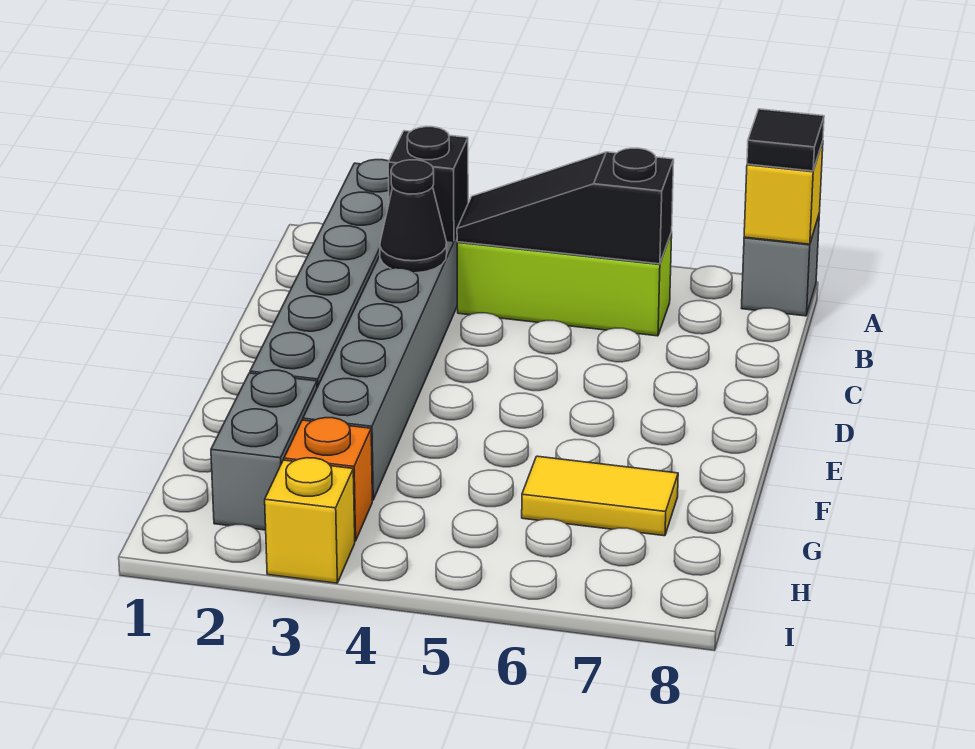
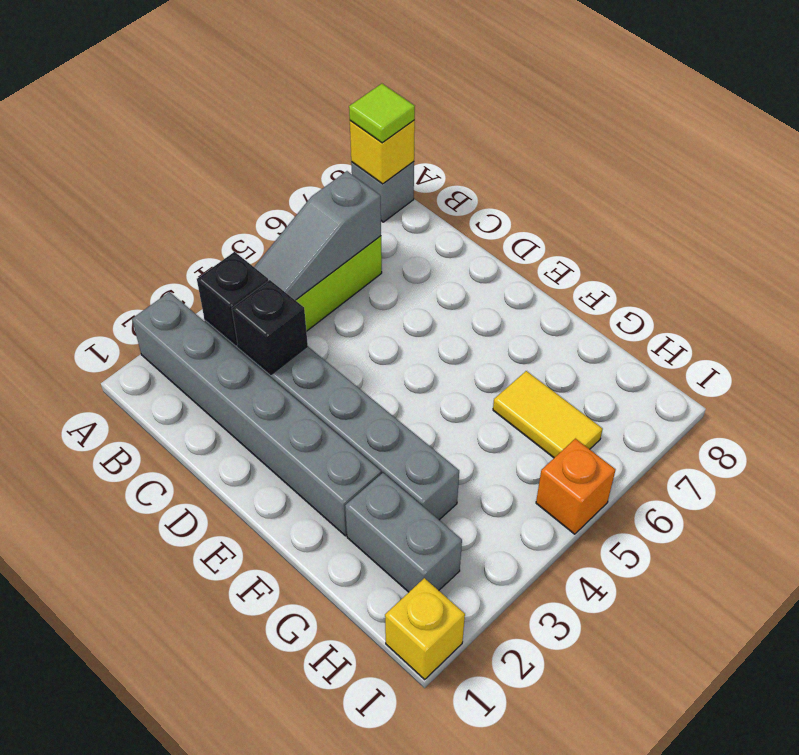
black 1x1 tile [747,109,824,171] -> lime 1x1 tile [349,84,415,143]
black 1x3 slope [457,148,674,264] -> grey 1x3 slope [254,171,381,300]
black 1x1 cone [380,160,447,273] -> black 1x1 brick [232,280,308,374]
yellow 1x2 tile [522,456,678,536] -> yellow 1x2 tile turned to [493,371,603,458]
orange 1x1 brick [284,418,372,541] -> orange 1x1 brick moved to [536,439,616,534]
yellow 1x1 brick [265,458,355,583] -> yellow 1x1 brick moved to [385,578,465,679]

